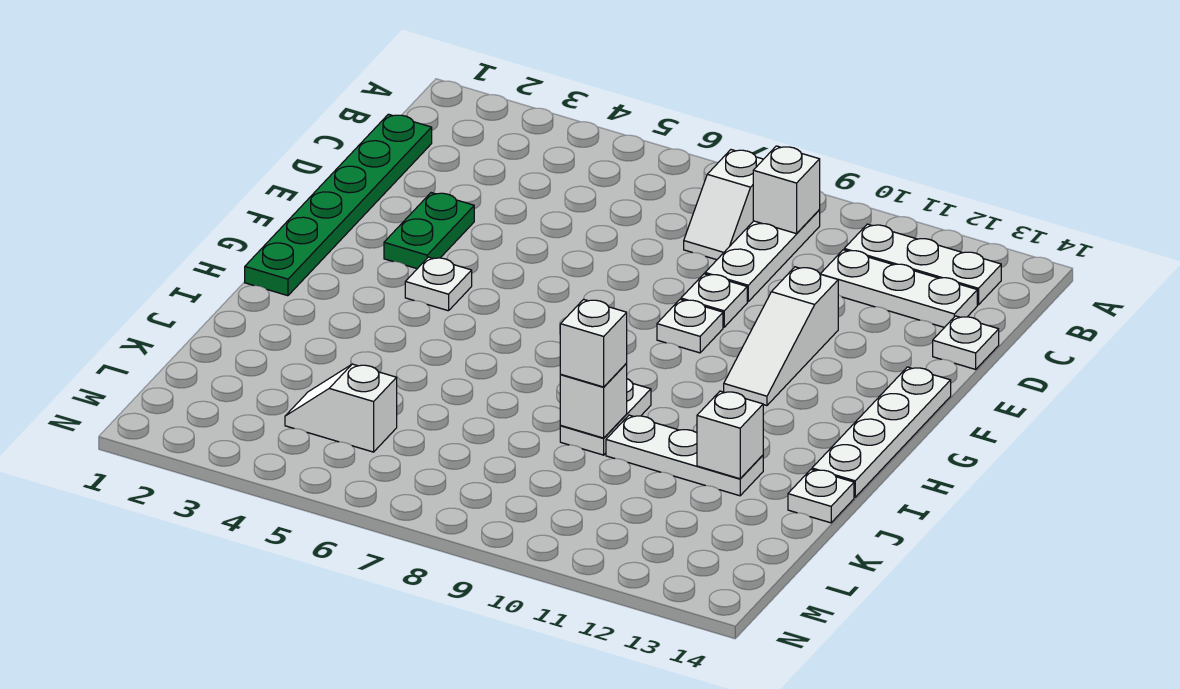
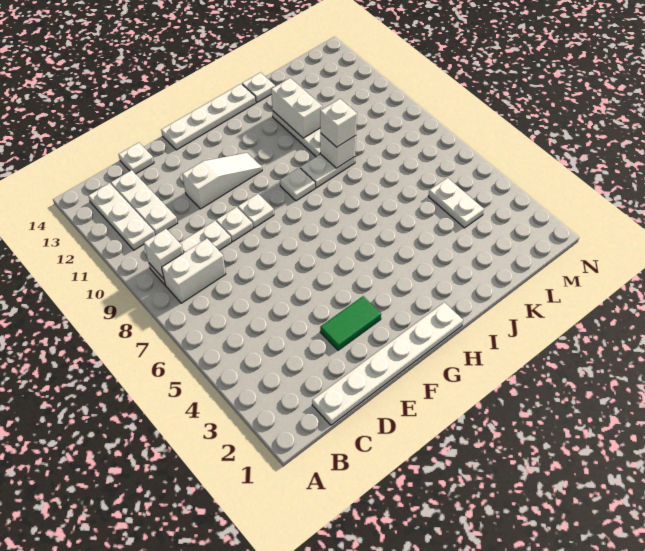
white 1x2 slope [684,150,763,260] -> white 1x2 brick [162,239,226,303]
green 1x6 plate [245,114,432,296] -> white 1x6 plate [312,302,463,425]
green 1x2 plate [384,193,474,269] -> green 1x2 tile [320,296,381,350]
white 1x1 plate [405,257,472,311] -> white 1x1 plate moved to [280,168,315,201]
white 1x1 brick [697,391,763,479] -> white 1x2 brick [271,78,322,138]
white 1x2 slope [285,364,397,452] -> white 1x2 plate [428,178,484,228]

